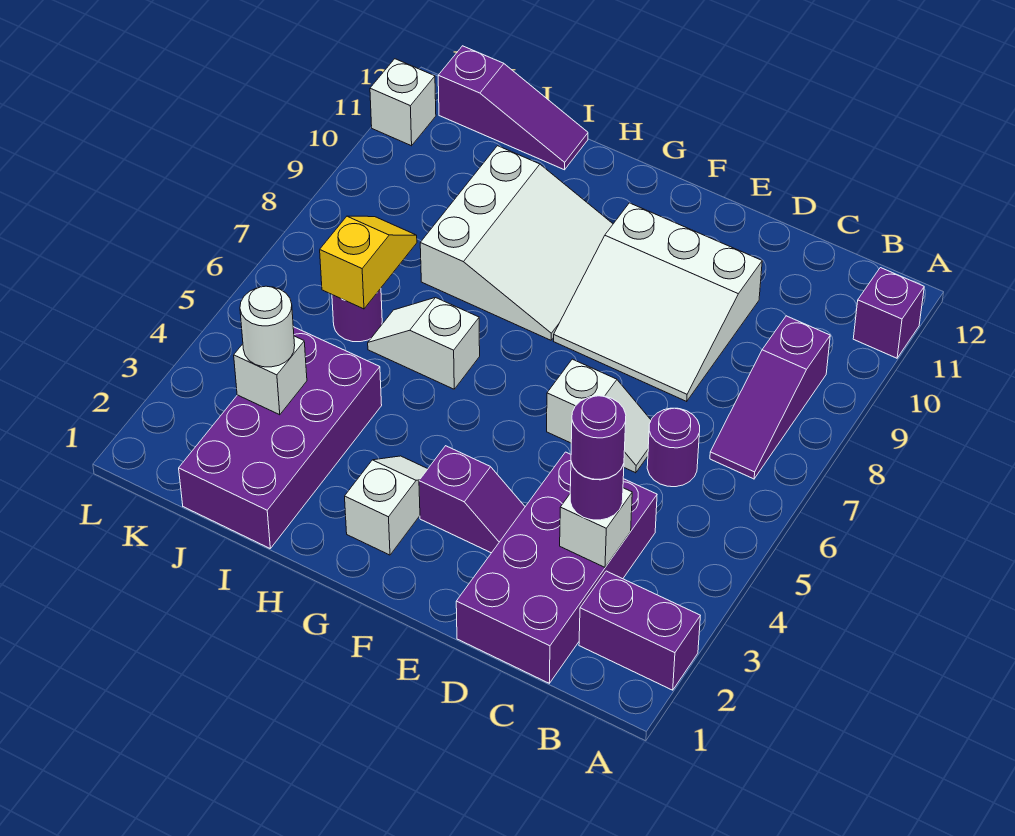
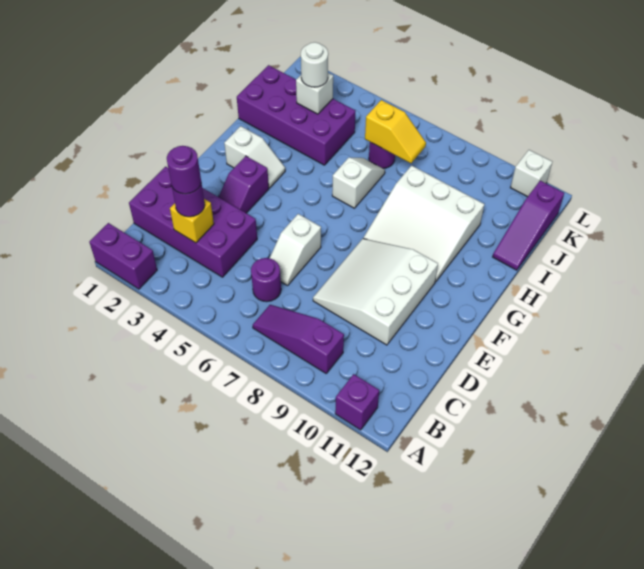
purple 1x2 brick [579,571,700,690] -> purple 1x2 brick turned to [89,223,157,289]
white 1x1 brick [560,488,632,567] -> yellow 1x1 brick [170,199,214,243]

